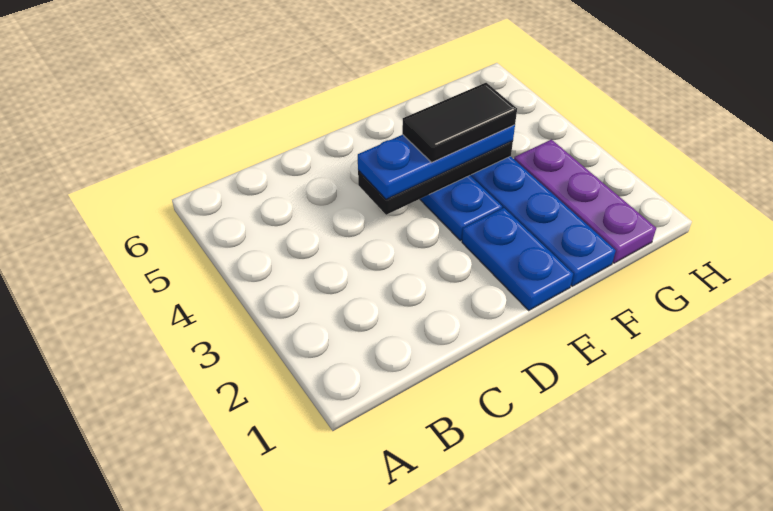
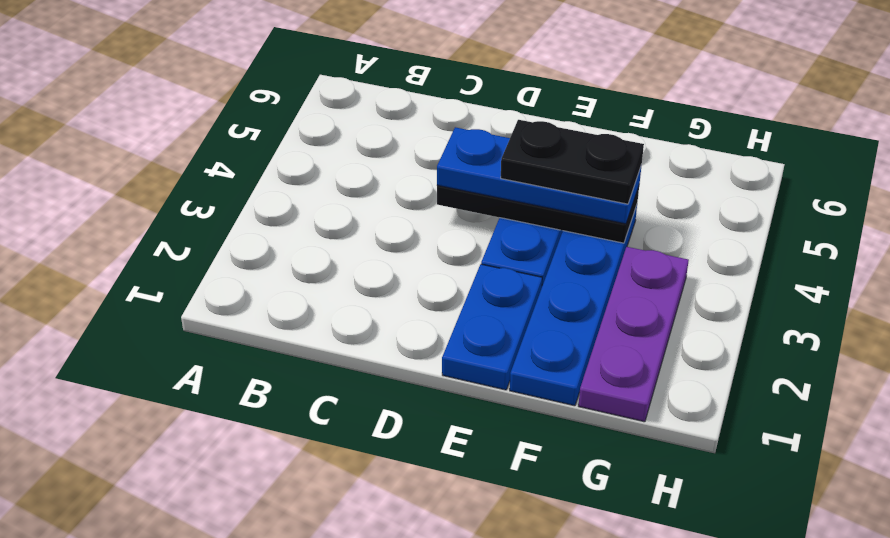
black 1x2 tile [402,83,517,162] -> black 1x2 plate [501,120,644,204]

